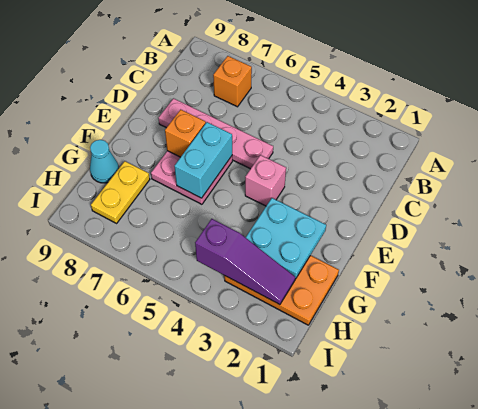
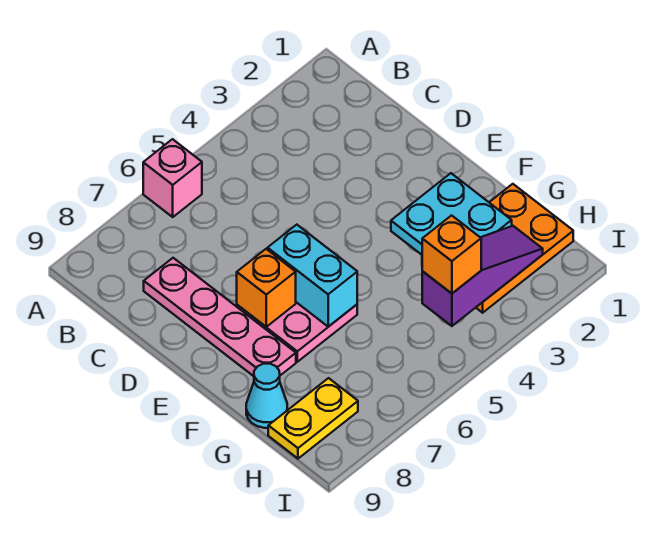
orange 1x1 brick [213,56,252,107] -> orange 1x1 brick moved to [422,215,481,293]
pink 1x4 plate [159,98,273,169] -> pink 1x4 plate turned to [144,258,296,376]
pink 1x1 brick [245,155,286,206] -> pink 1x1 brick moved to [143,139,202,217]
yellow 1x2 plate [91,161,150,223] -> yellow 1x2 plate turned to [268,378,358,459]

